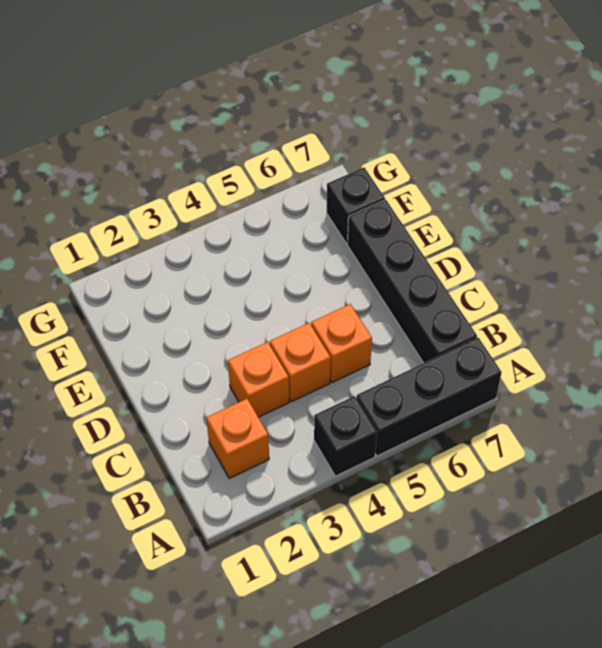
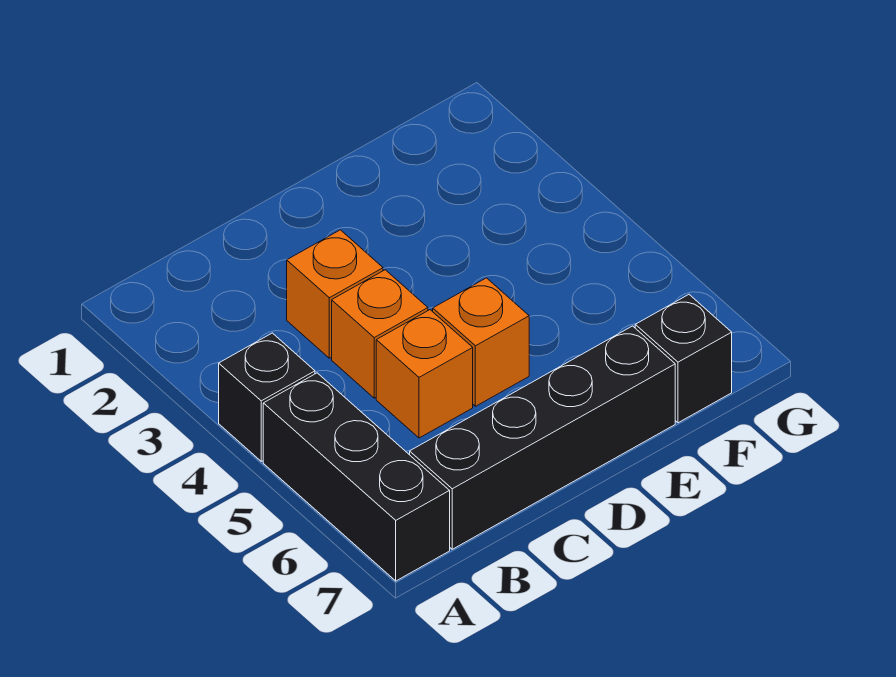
orange 1x1 brick [206,399,269,479] -> orange 1x1 brick moved to [433,278,529,406]

